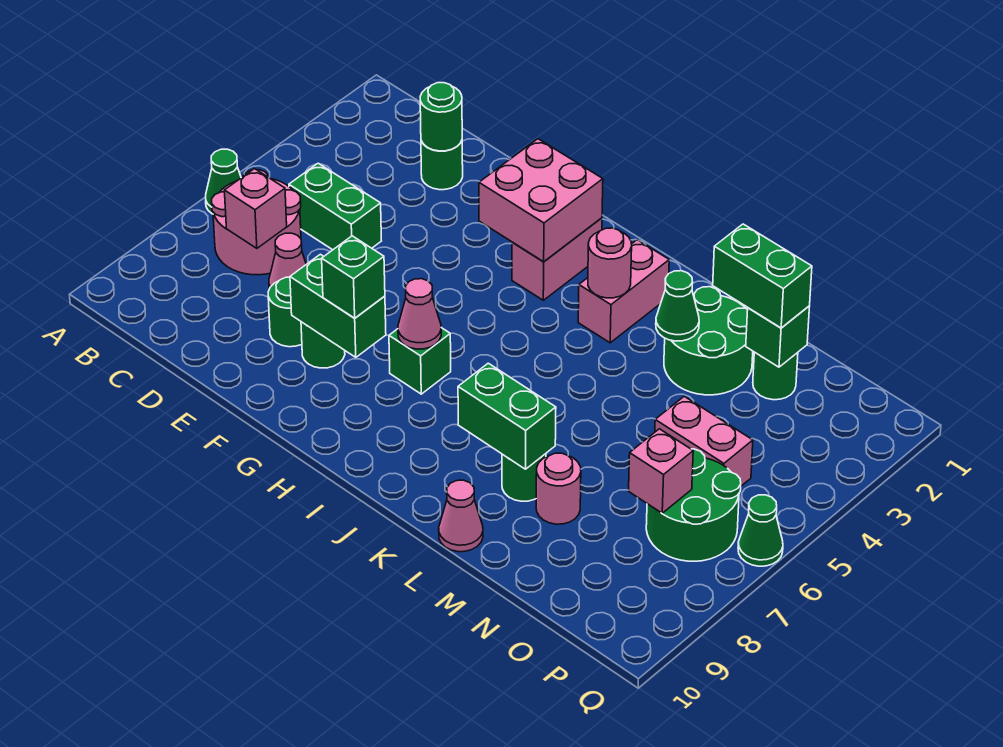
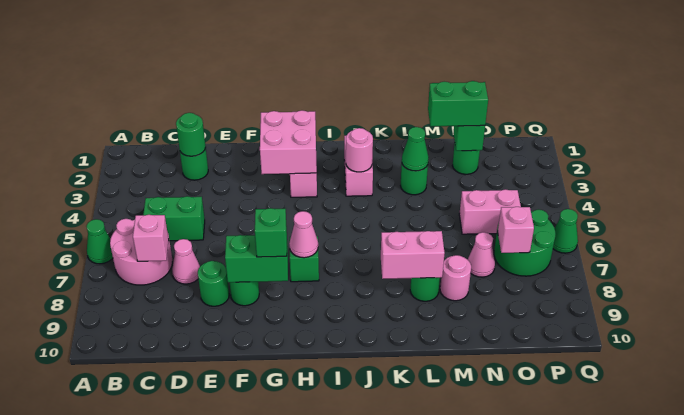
green 1x2 brick [458,363,556,469] -> pink 1x2 brick [381,231,445,279]
green 2x2 round brick [664,287,753,395] -> green 1x1 round brick [400,165,428,195]
pink 1x1 cone [439,480,483,552] -> pink 1x1 cone moved to [468,232,495,277]

